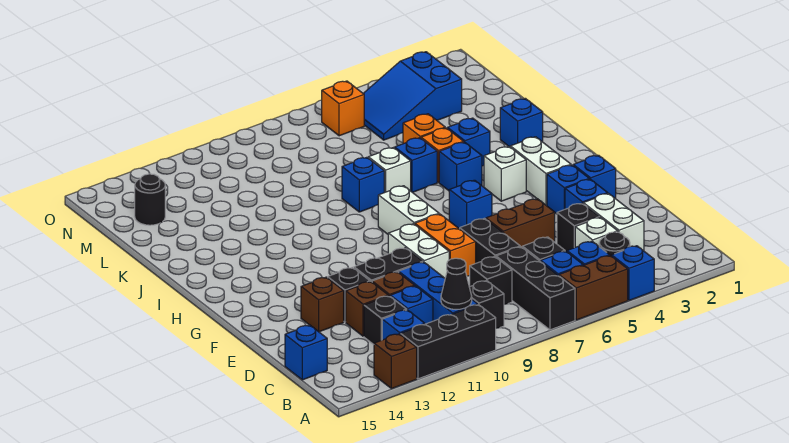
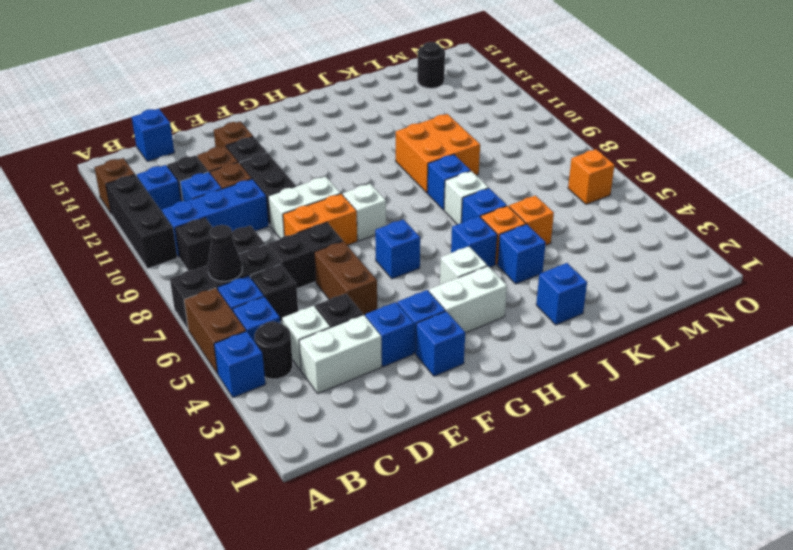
black 1x1 cone [441,258,472,309] -> black 1x1 cone moved to [208,225,242,282]
white 1x2 brick [378,186,439,234] -> white 1x1 brick [343,184,386,241]
none -> orange 2x2 brick [396,114,480,193]
blue 2x3 slope [363,52,462,140] -> none

